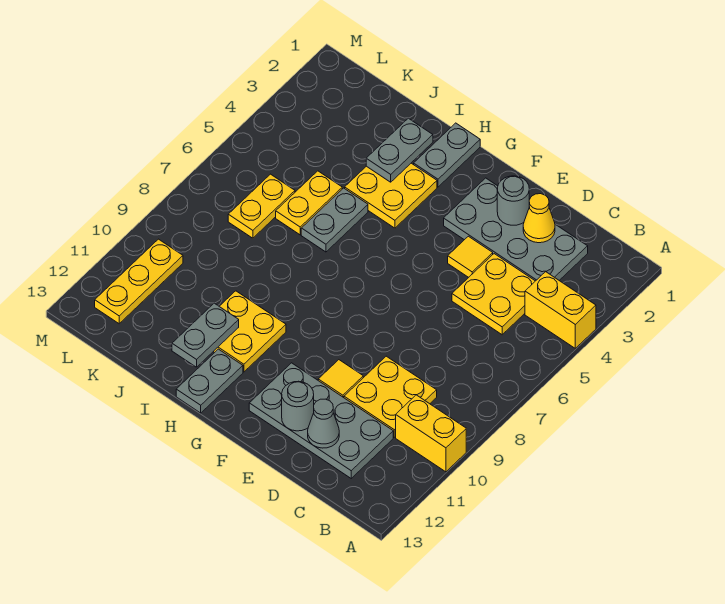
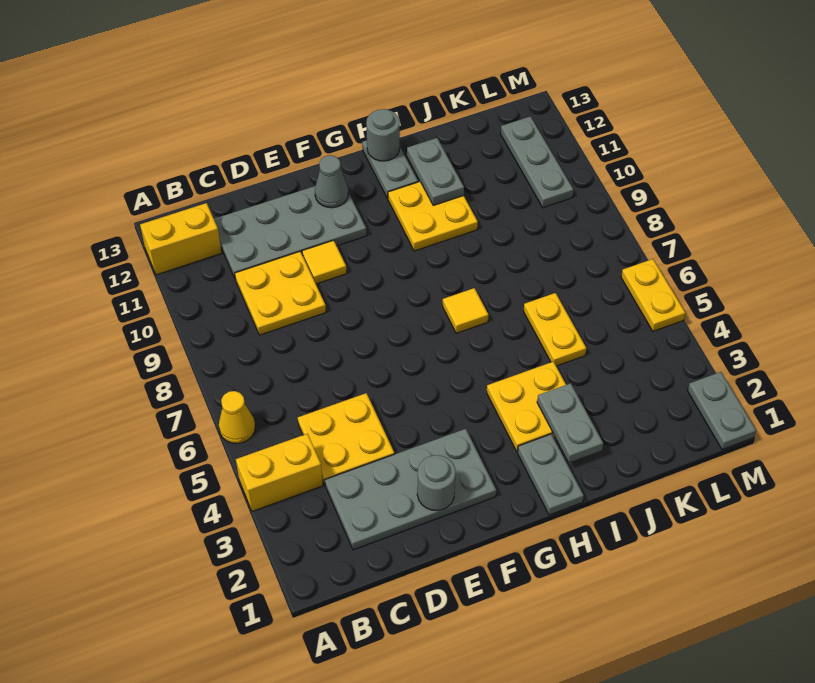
yellow 1x2 brick [396,395,466,472] -> yellow 1x2 brick moved to [140,203,222,275]
yellow 1x1 cone [523,194,555,243] -> yellow 1x1 cone moved to [219,391,255,444]
grey 1x1 cone [308,399,339,448] -> grey 1x1 cone moved to [315,155,348,208]
yellow 1x1 tile [448,236,493,277] -> yellow 1x1 tile moved to [443,288,488,333]
grey 1x1 round brick [282,381,314,431] -> grey 1x1 round brick moved to [366,109,400,161]
grey 1x2 plate [301,188,368,252] -> grey 1x2 plate moved to [688,372,756,450]
yellow 1x2 plate [228,174,295,238] -> yellow 1x2 plate moved to [621,259,685,331]
yellow 1x3 plate [95,239,183,324] -> grey 1x3 plate [501,116,574,208]

